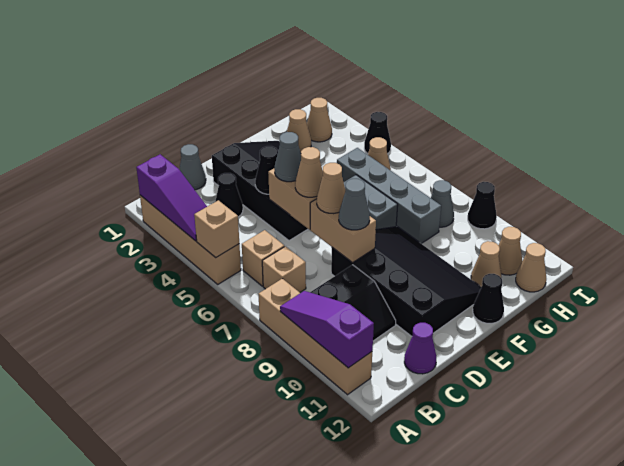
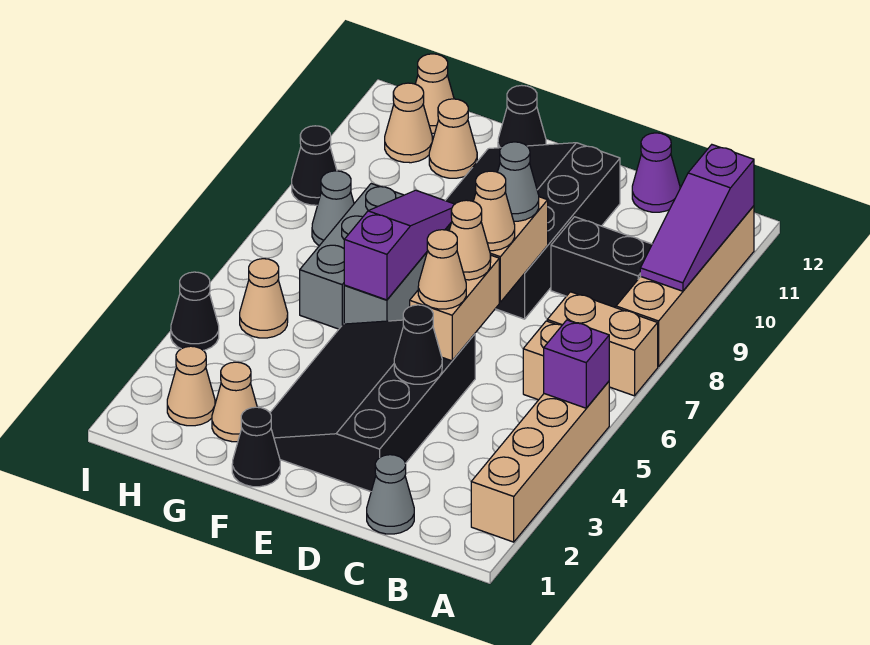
purple 1x3 slope [136,154,207,241] -> purple 1x3 slope moved to [344,190,455,300]
tan 1x1 brick [194,200,239,258] -> purple 1x1 brick [544,320,609,408]
tan 1x1 brick [262,246,306,292] -> tan 1x2 brick [547,292,658,396]
black 1x1 cone [215,173,243,217] -> black 1x1 cone moved to [232,407,280,487]
grey 1x1 cone [274,132,301,182] -> tan 1x1 cone [418,230,466,309]
grey 1x4 brick [337,148,441,244] -> grey 1x3 brick [300,184,404,329]

